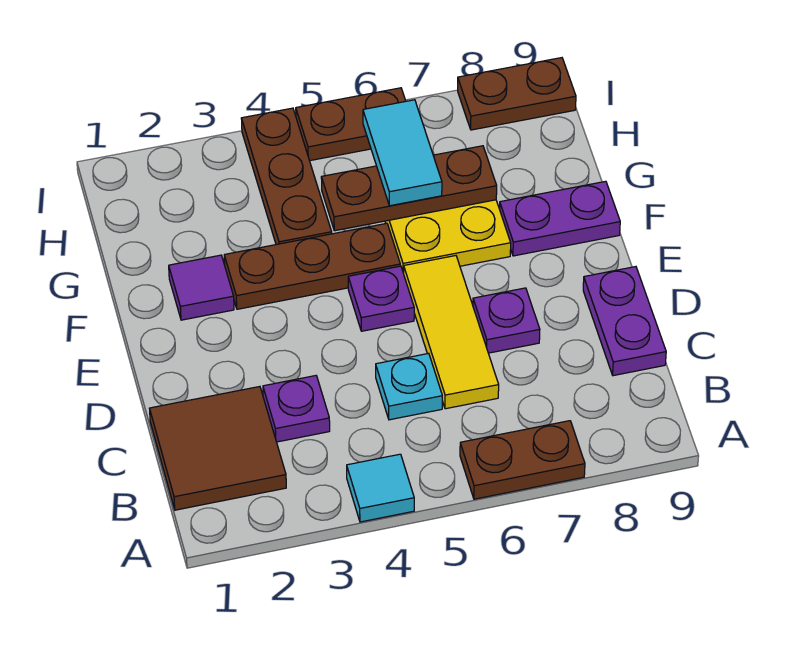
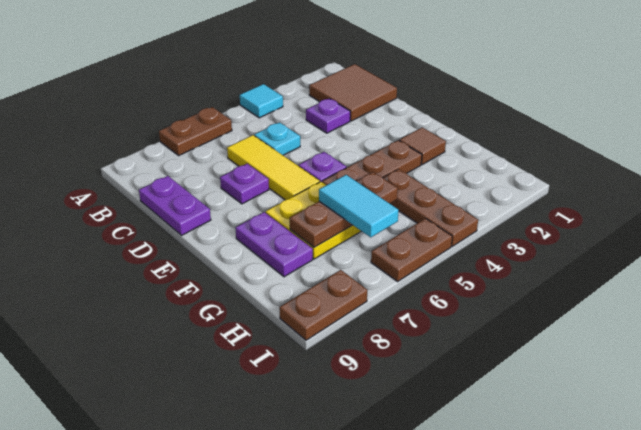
purple 1x1 tile [169,255,234,320] -> brown 1x1 tile [399,127,446,164]
purple 1x2 plate [500,181,620,256] -> purple 1x2 plate turned to [236,212,313,277]

